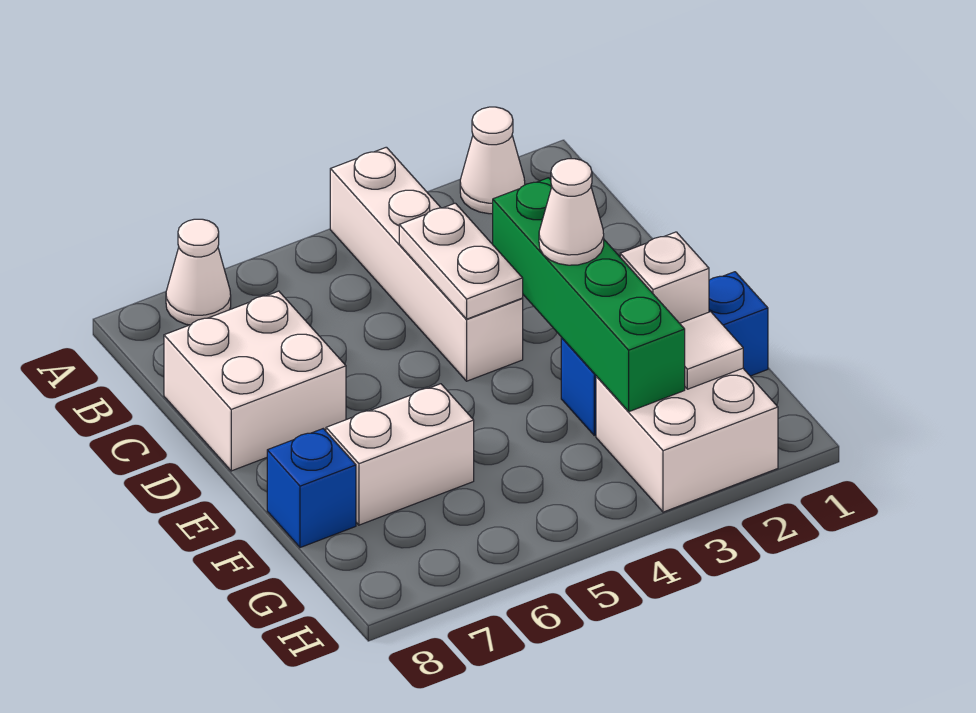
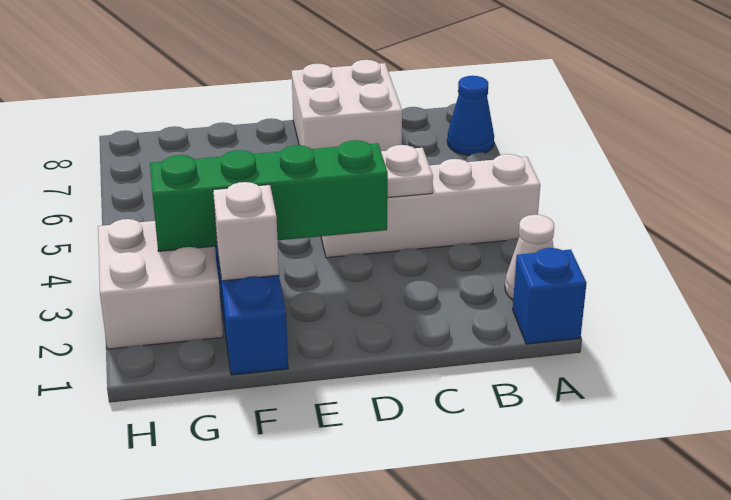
white 1x1 cone [166,219,231,325] -> blue 1x1 cone [447,76,494,155]
white 1x1 cone [539,159,604,265] -> none
white 1x2 brick [326,384,474,525] -> none
blue 1x1 brick [267,429,356,548] -> blue 1x1 brick moved to [513,248,587,344]
white 1x1 tile [680,312,743,389] -> none

